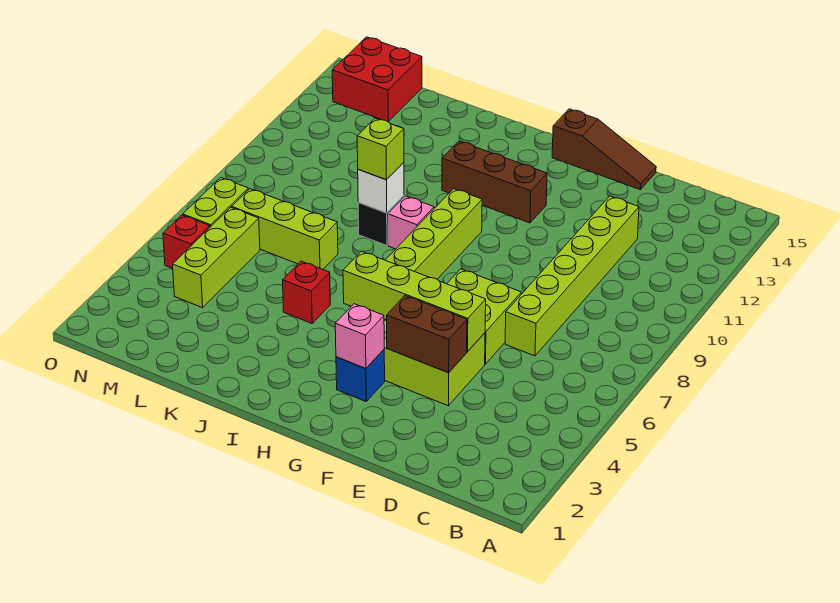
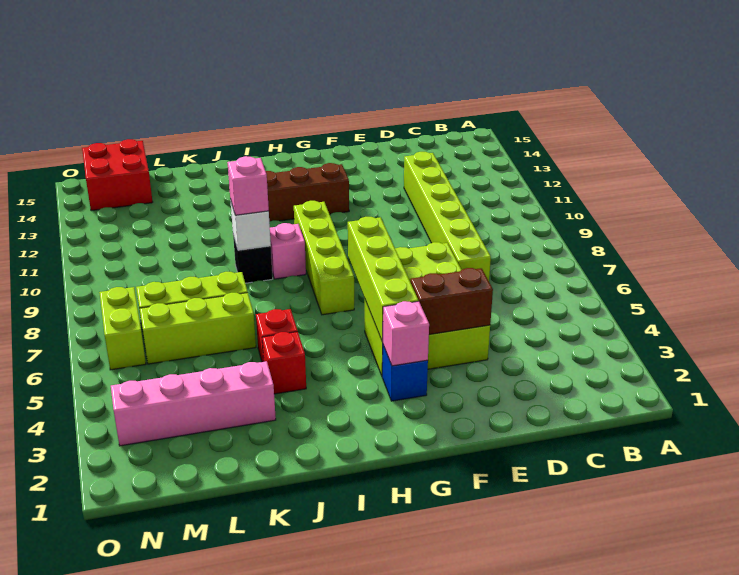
lime 1x4 brick [343,251,486,352] -> lime 1x4 brick turned to [348,217,419,341]
brown 1x3 slope [552,109,656,190] -> none
lime 1x1 brick [357,118,404,180] -> pink 1x1 brick [227,156,269,215]
none -> pink 1x4 brick [111,361,276,446]
lime 1x3 brick [173,207,260,308] -> lime 1x3 brick turned to [140,293,256,364]
red 1x1 brick [163,215,210,268] -> red 1x1 brick moved to [262,332,306,394]

